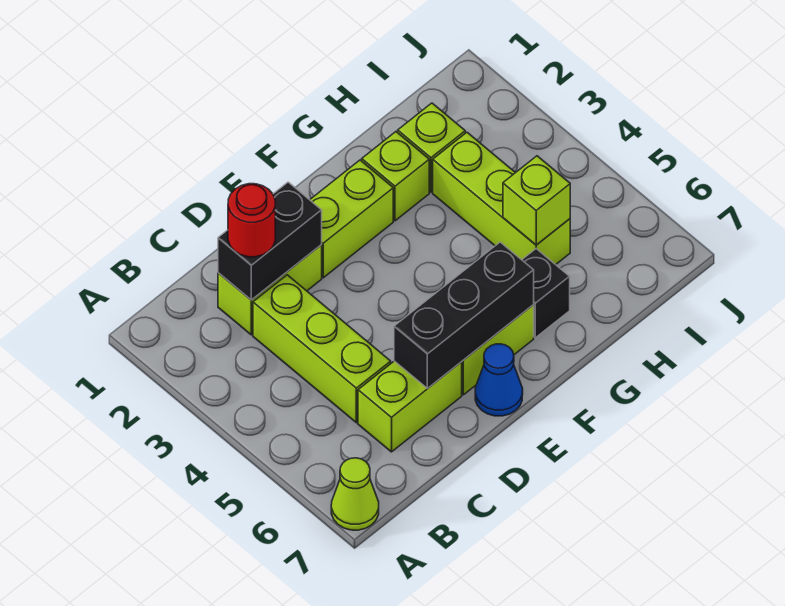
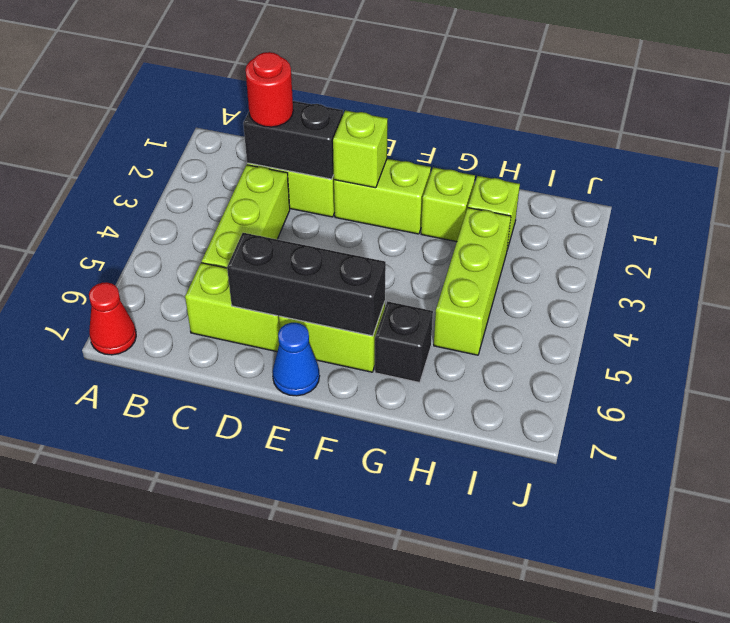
lime 1x1 cone [331,458,379,530] -> red 1x1 cone [89,282,136,355]
lime 1x1 brick [503,156,570,245] -> lime 1x1 brick moved to [333,111,388,188]

